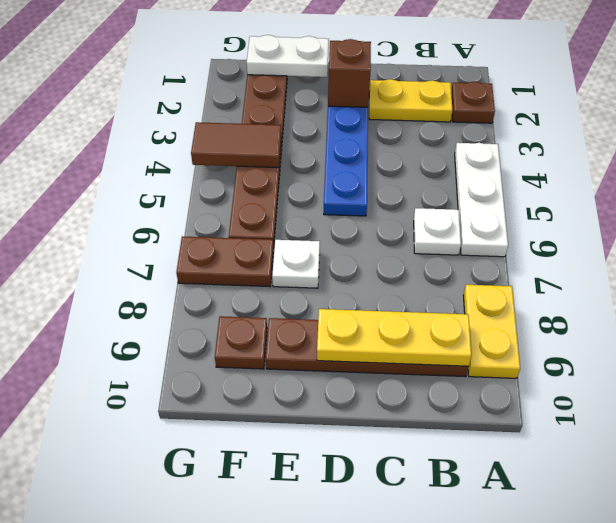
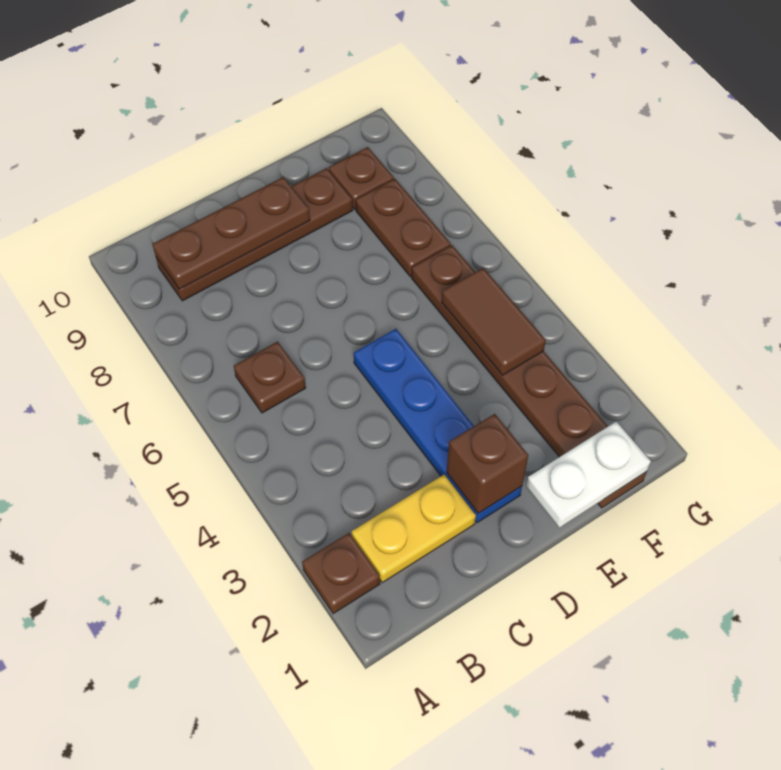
white 1x3 plate [455,143,508,257] -> none
yellow 1x2 plate [463,285,520,378] -> none
white 1x1 plate [414,208,461,255] -> brown 1x1 plate [234,342,306,413]
yellow 1x3 plate [317,309,471,366] -> brown 1x3 plate [153,177,310,289]
white 1x1 plate [272,240,320,288] -> none
brown 1x2 tile [191,122,281,168] -> brown 1x2 tile turned to [442,268,546,375]
brown 1x2 plate [176,236,273,287] -> brown 1x2 plate turned to [356,179,451,277]

